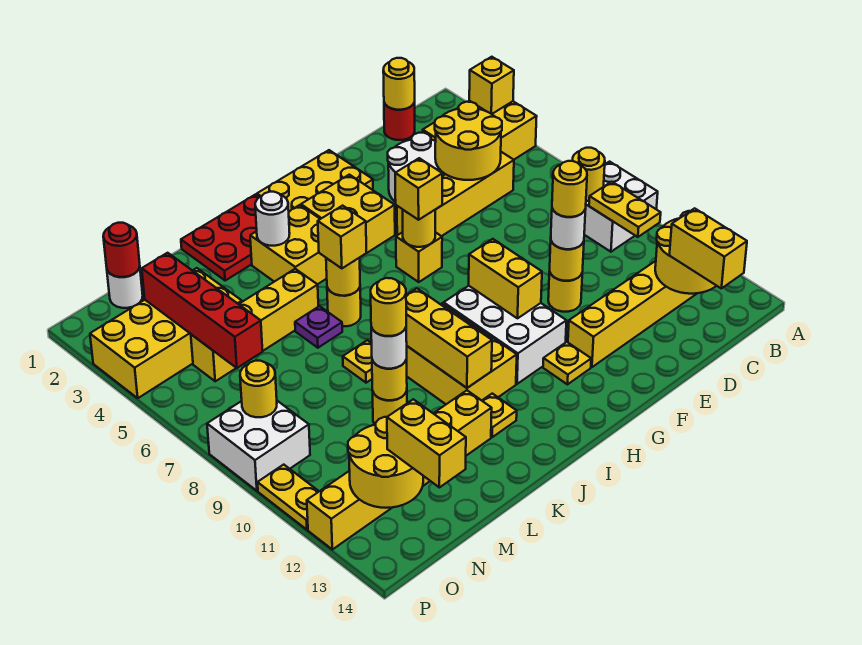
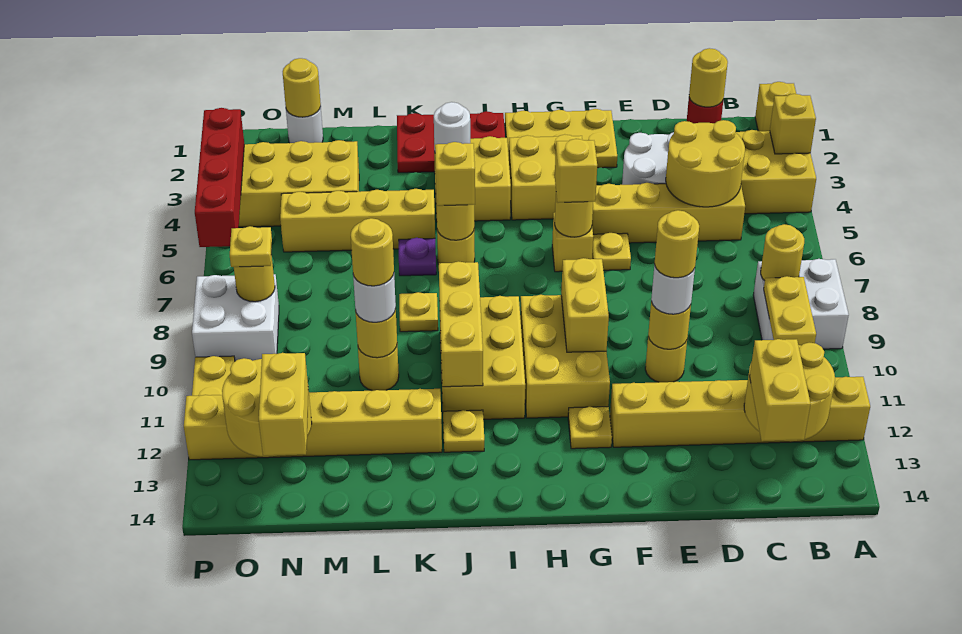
none -> yellow 1x1 brick [755,82,796,131]
none -> yellow 1x1 plate [592,233,631,270]
white 2x3 brick [444,286,566,384] -> yellow 2x3 brick [520,295,610,418]
red 1x1 round brick [103,223,140,277] -> yellow 1x1 round brick [283,58,321,117]
red 1x4 brick [142,253,263,368] -> red 1x4 brick moved to [195,108,244,247]
none -> yellow 1x1 plate [230,226,272,267]

